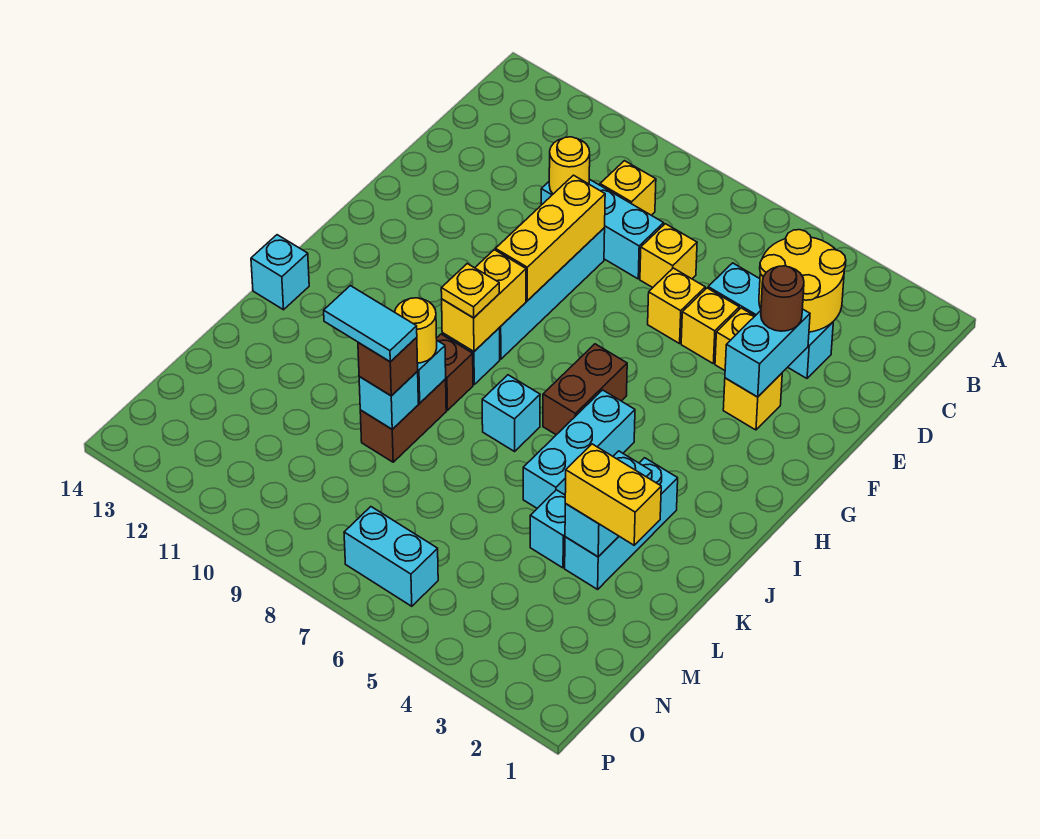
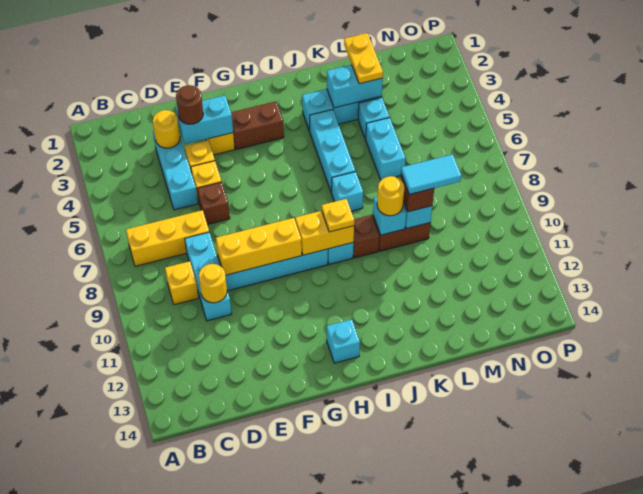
yellow 2x2 round brick [759,230,846,332] -> yellow 1x1 round brick [153,110,180,148]
yellow 1x1 brick [640,224,697,288] -> yellow 1x3 brick [126,210,209,266]
yellow 1x1 brick [648,268,705,344] -> brown 1x1 brick [197,182,230,225]
brown 1x2 brick [543,344,627,435] -> brown 1x2 brick moved to [231,101,284,149]
cyan 1x3 brick [523,390,635,508] -> cyan 1x3 brick turned to [310,109,355,193]
cyan 1x1 brick [251,235,309,310] -> cyan 1x1 brick moved to [327,319,360,363]
yellow 1x2 brick [565,444,661,545] -> yellow 1x2 plate [344,33,383,84]
cyan 1x2 tile [324,286,417,362] -> cyan 1x2 tile turned to [401,154,461,194]
cyan 1x2 brick [344,507,438,606] -> cyan 1x2 brick moved to [366,118,405,180]

